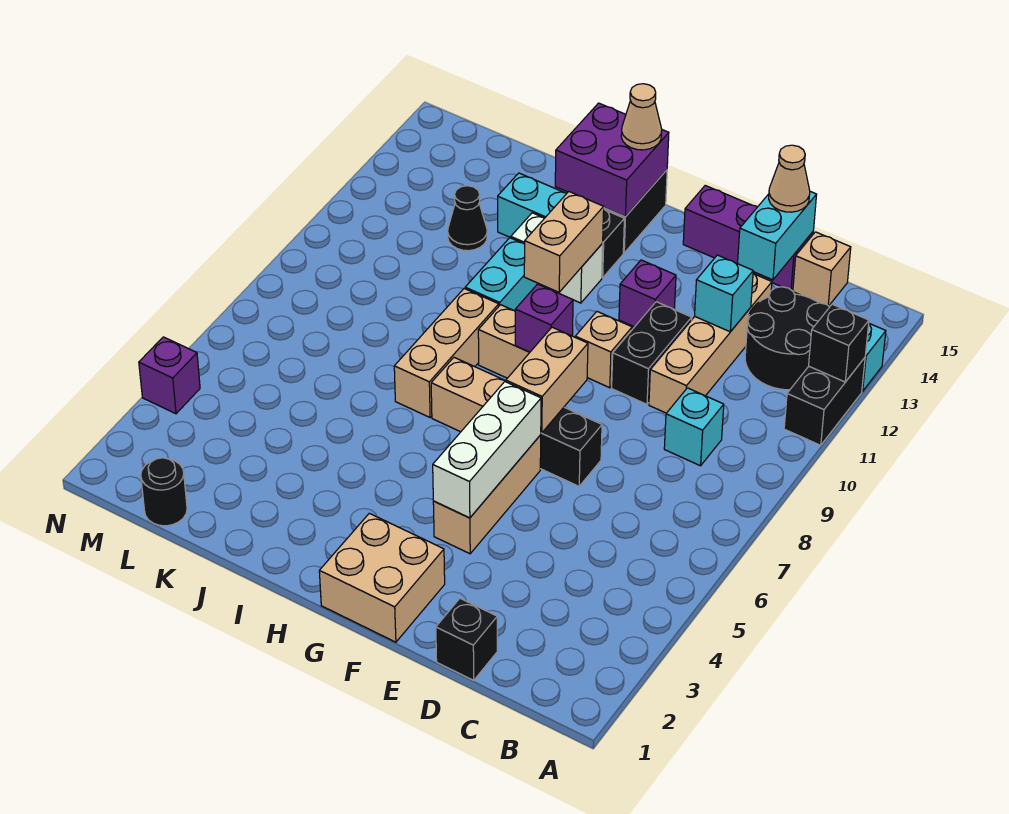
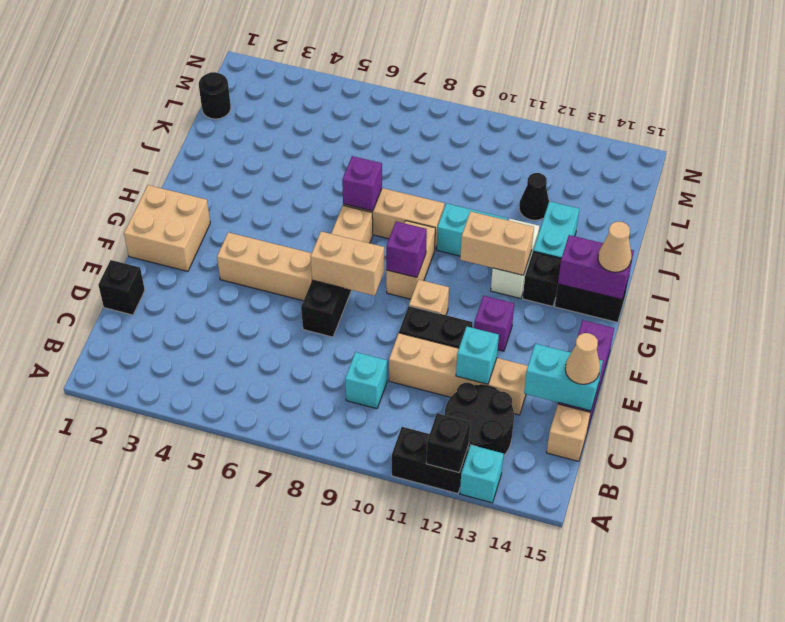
white 1x3 brick [433,382,541,518] -> none
purple 2x2 brick [555,103,669,217] -> purple 1x2 brick [558,235,634,299]
purple 1x1 brick [139,337,200,414] -> purple 1x1 brick moved to [342,156,382,211]

